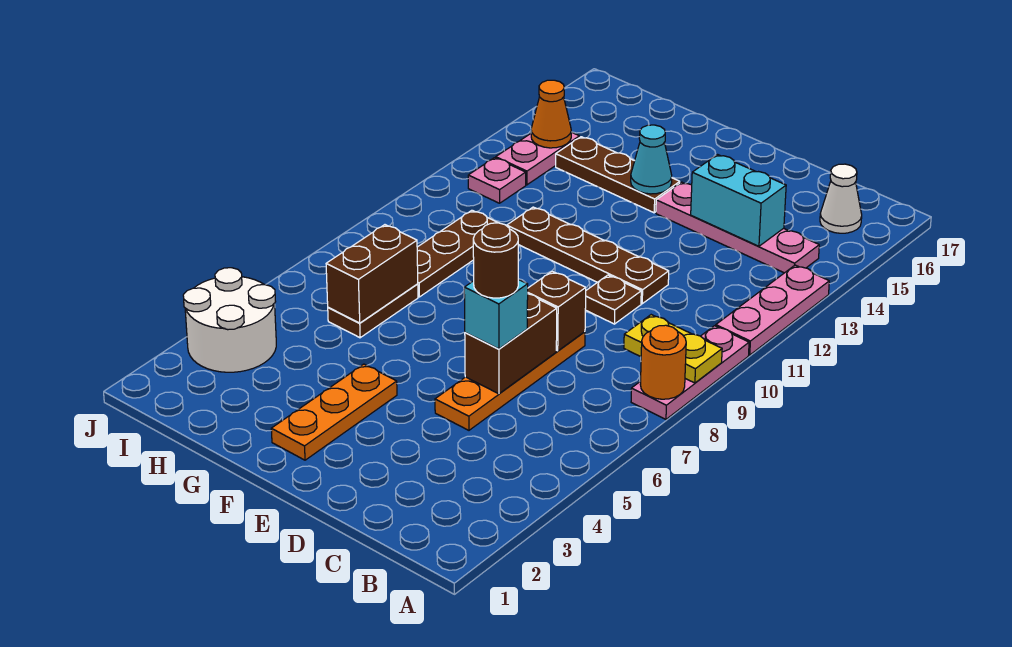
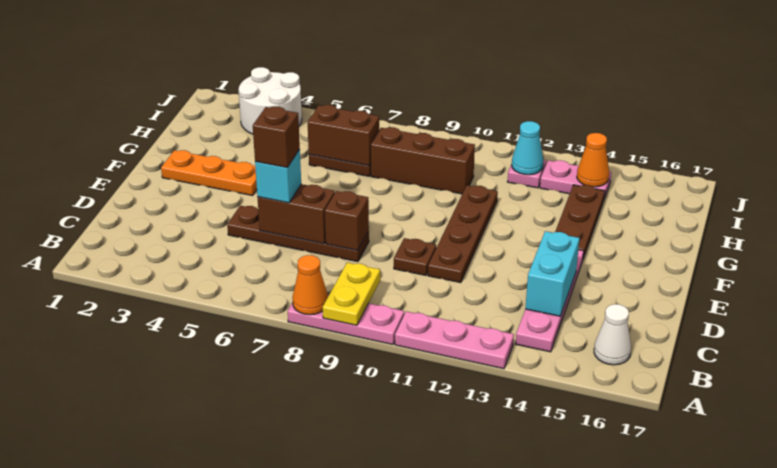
orange 1x1 round brick [640,325,686,399] -> orange 1x1 cone [292,255,328,315]
orange 1x4 plate [435,332,585,430] -> brown 1x4 plate [227,206,369,262]
brown 1x1 round brick [473,223,518,298] -> brown 1x1 brick [253,107,300,167]
cyan 1x1 cone [631,125,672,194] -> cyan 1x1 cone moved to [512,121,544,175]
brown 1x3 plate [417,210,498,297] -> brown 1x3 brick [371,127,475,194]

